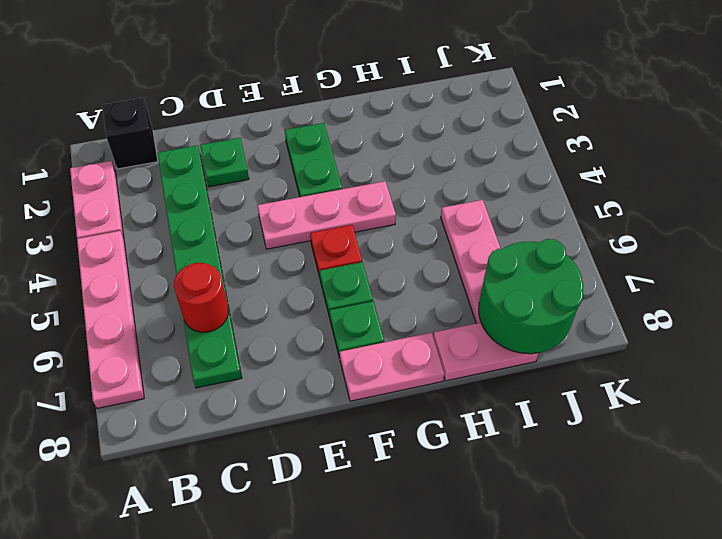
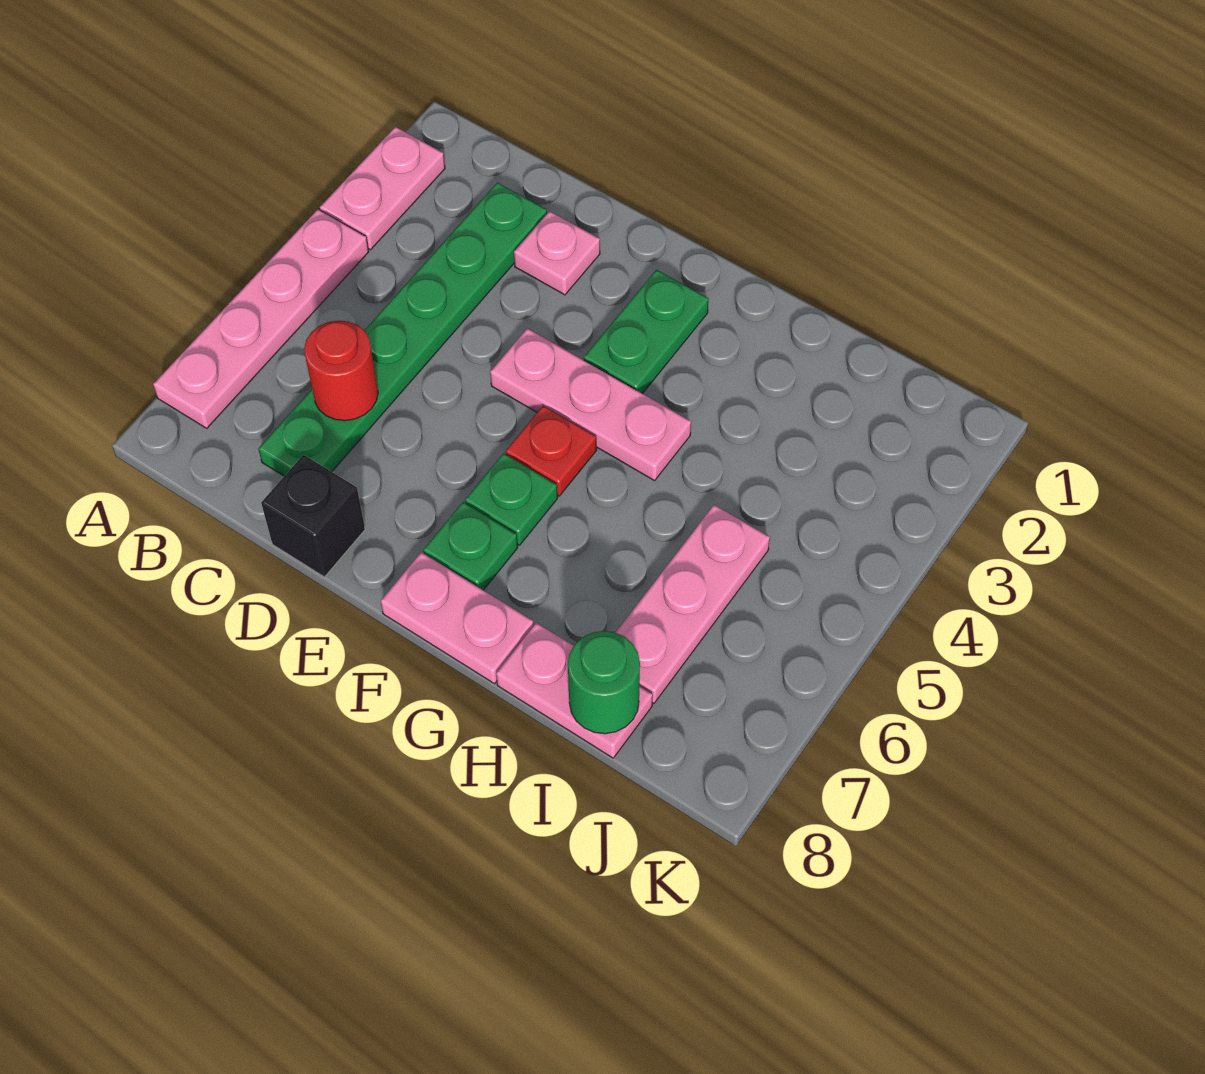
black 1x1 brick [102,98,158,169] -> black 1x1 brick moved to [261,455,365,577]
green 1x1 plate [200,138,249,187] -> pink 1x1 plate [514,211,600,295]
green 2x2 round brick [479,239,583,354] -> green 1x1 round brick [568,631,640,734]

